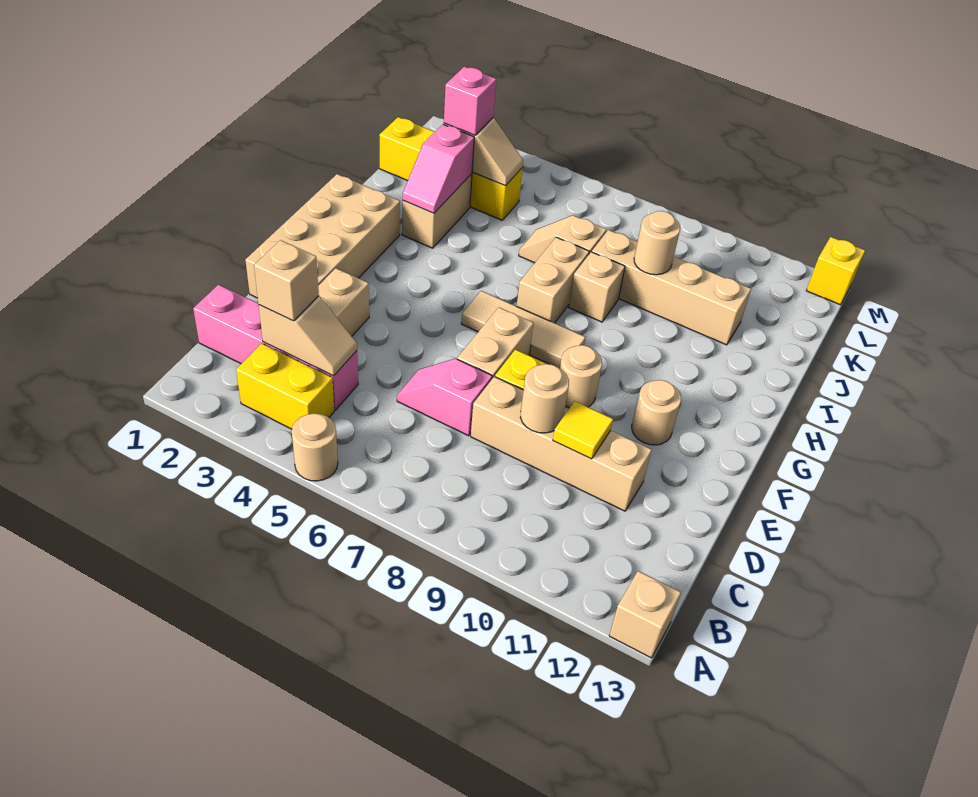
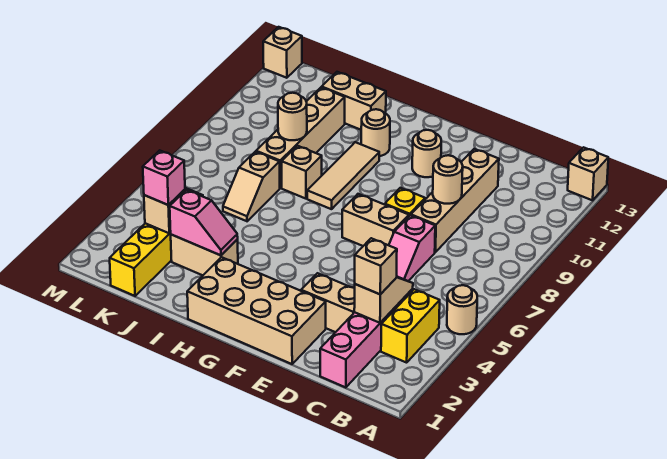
yellow 1x1 tile [553,401,613,459] -> none
tan 1x1 round brick [560,345,602,408] -> tan 1x1 round brick moved to [361,109,390,156]
tan 1x3 tile [461,291,586,368] -> tan 1x3 tile moved to [307,142,379,209]
tan 1x2 brick [517,237,589,323] -> tan 1x2 brick moved to [322,72,386,130]
yellow 1x1 brick [806,237,865,305] -> tan 1x1 brick [263,27,302,78]

